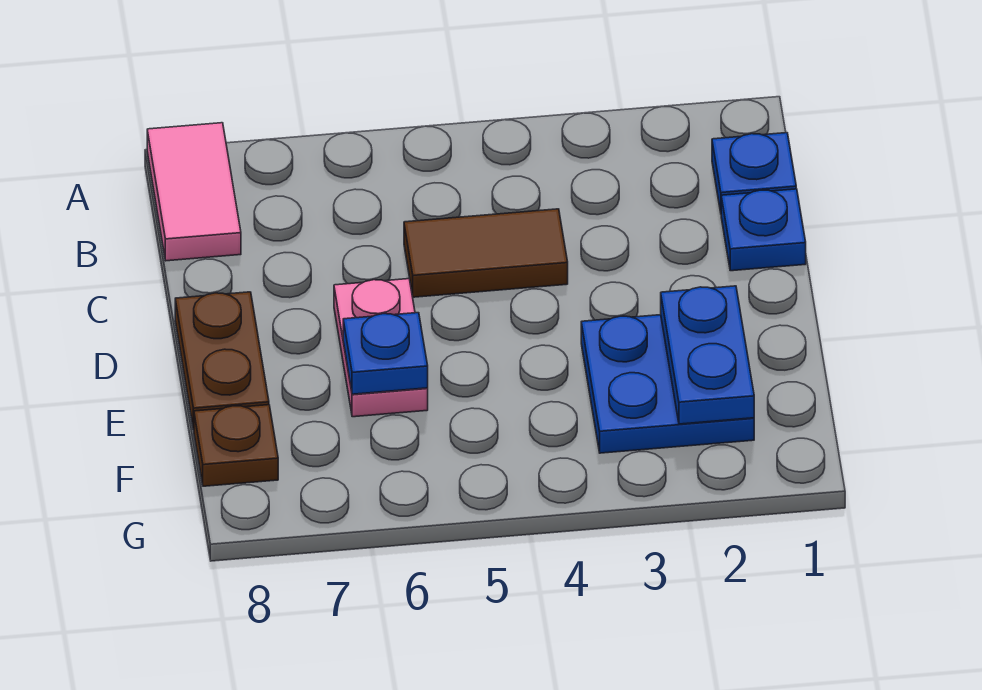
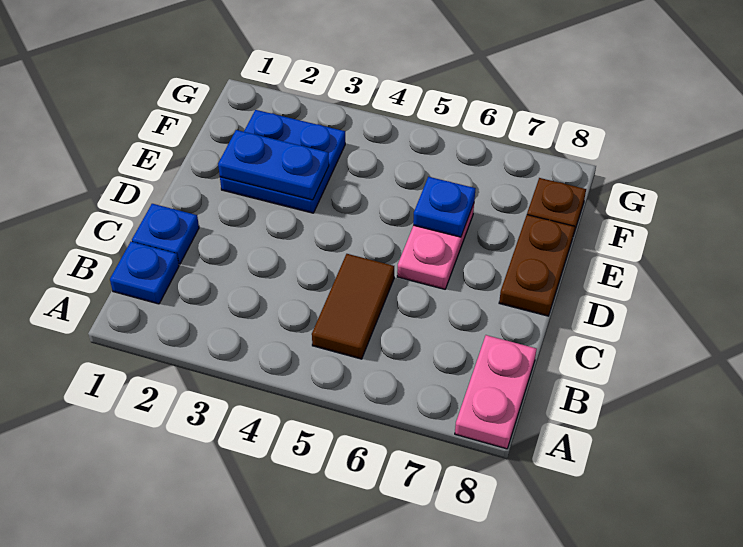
pink 1x2 tile [147,123,241,261] -> pink 1x2 plate [455,335,537,449]
brown 1x2 tile [404,209,568,297] -> brown 1x2 tile turned to [312,254,394,359]
blue 1x2 plate [661,286,754,424] -> blue 1x2 plate turned to [218,130,329,200]

